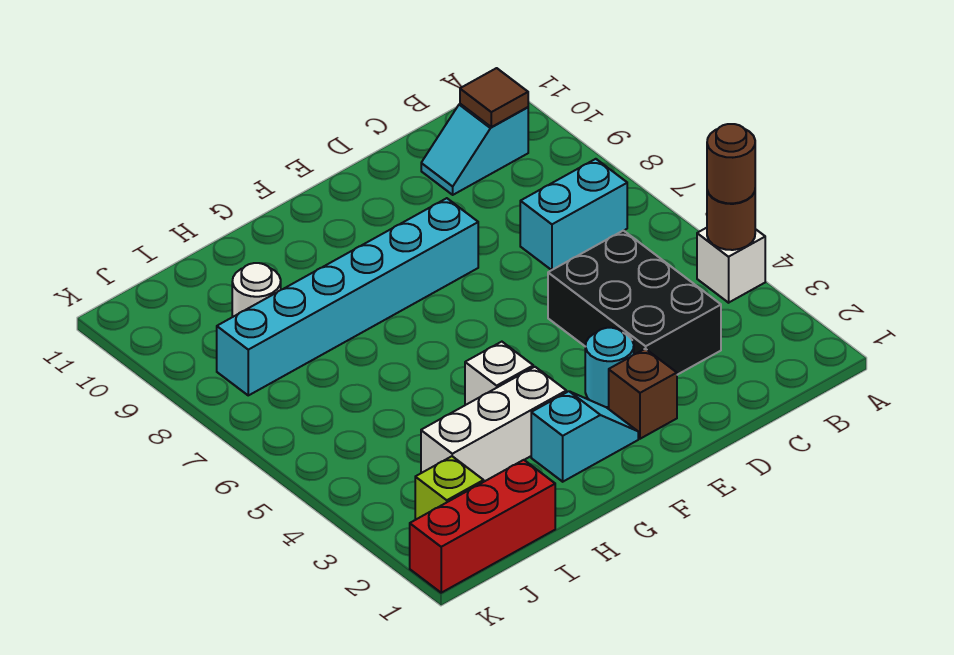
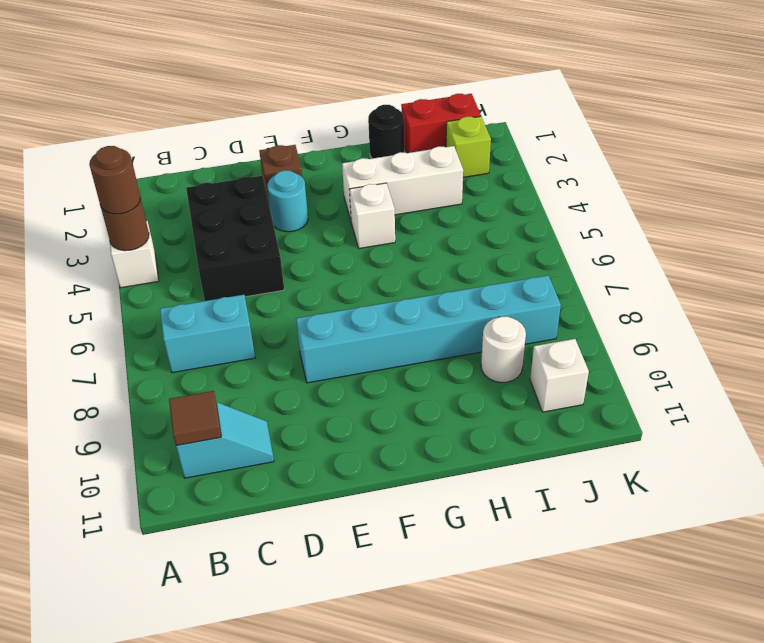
cyan 1x2 slope [531,391,638,482] -> none
none -> black 1x1 round brick [368,105,404,158]
red 1x3 brick [410,460,555,593] -> red 1x2 brick [401,94,481,153]
none -> white 1x1 brick [530,339,589,412]

